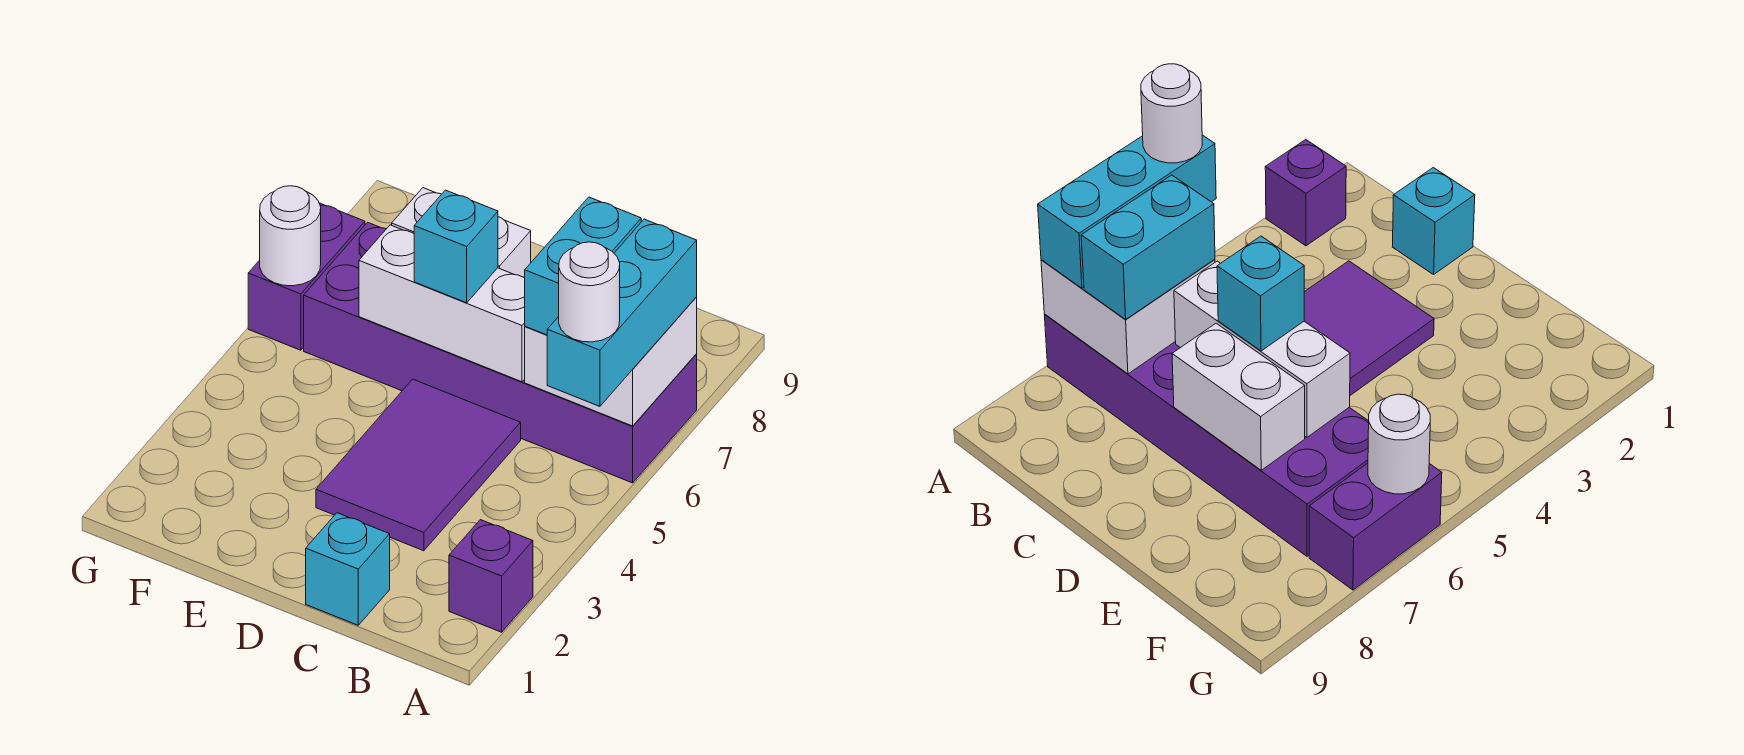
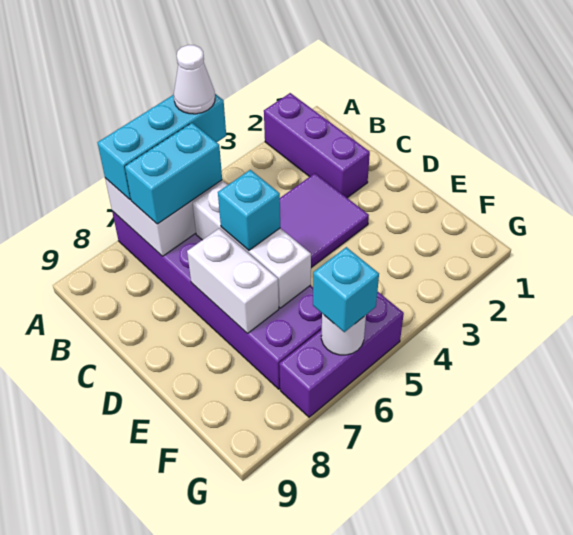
purple 1x1 brick [449,520,533,632] -> purple 1x3 brick [264,93,370,198]
white 1x1 round brick [559,242,620,342] -> white 1x1 cone [174,45,215,114]
cyan 1x1 brick [306,513,390,625] -> cyan 1x1 brick moved to [313,247,379,332]
purple 1x2 brick [248,203,365,350] -> purple 1x3 brick [279,291,404,417]

